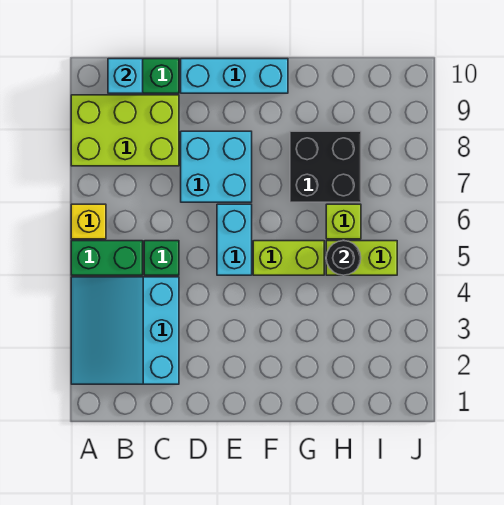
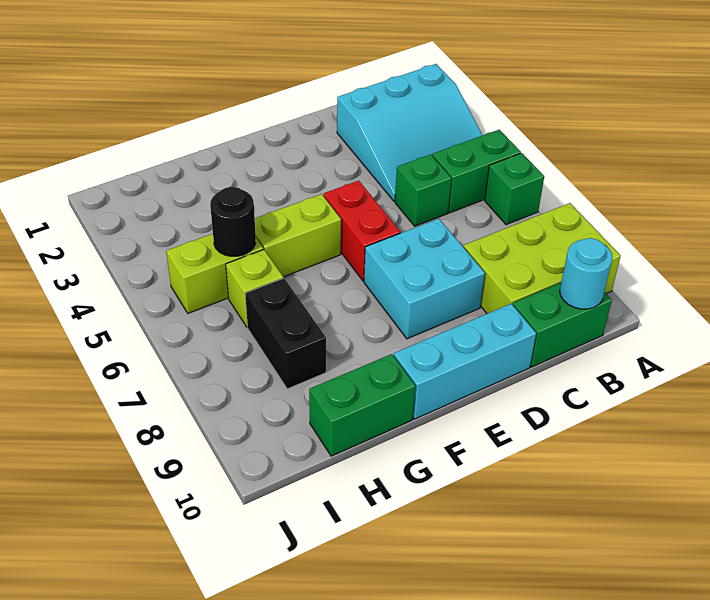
cyan 3x3 slope [71,277,179,384] -> cyan 3x3 slope turned to [337,64,483,201]
yellow 1x1 brick [71,204,106,239] -> green 1x1 brick [485,153,544,225]
cyan 1x1 brick [108,59,143,93] -> cyan 1x1 round brick [560,238,612,309]
cyan 1x2 brick [217,204,252,275] -> red 1x2 brick [324,181,400,281]
black 2x2 brick [290,131,361,202] -> black 1x2 brick [245,278,326,389]
none -> green 1x2 brick [309,354,415,456]

